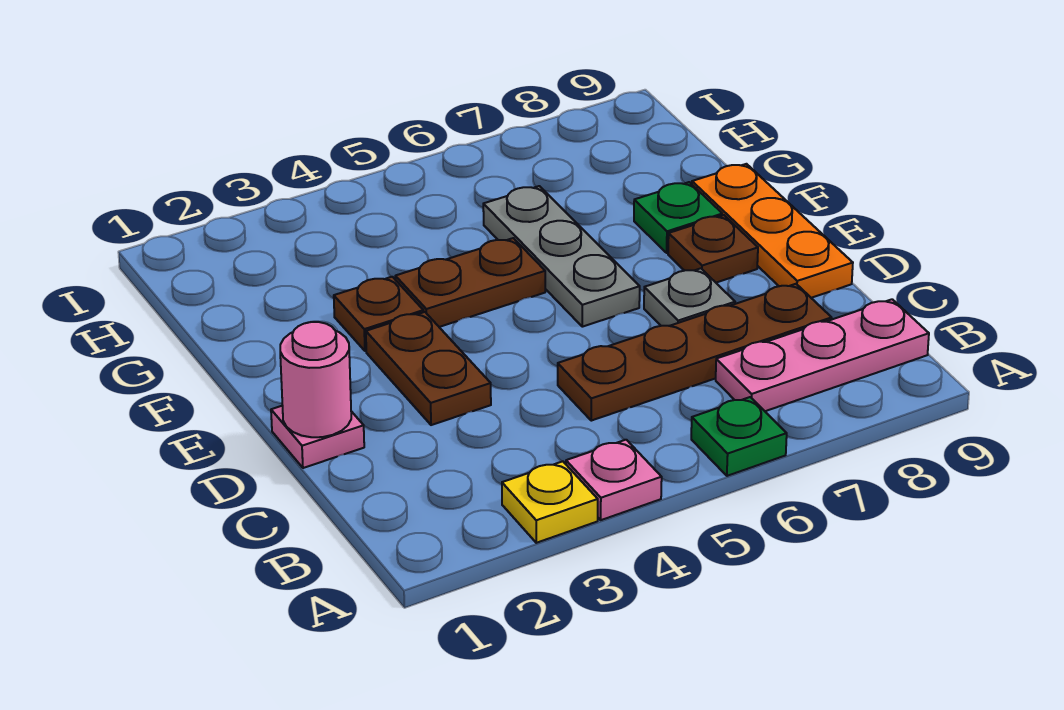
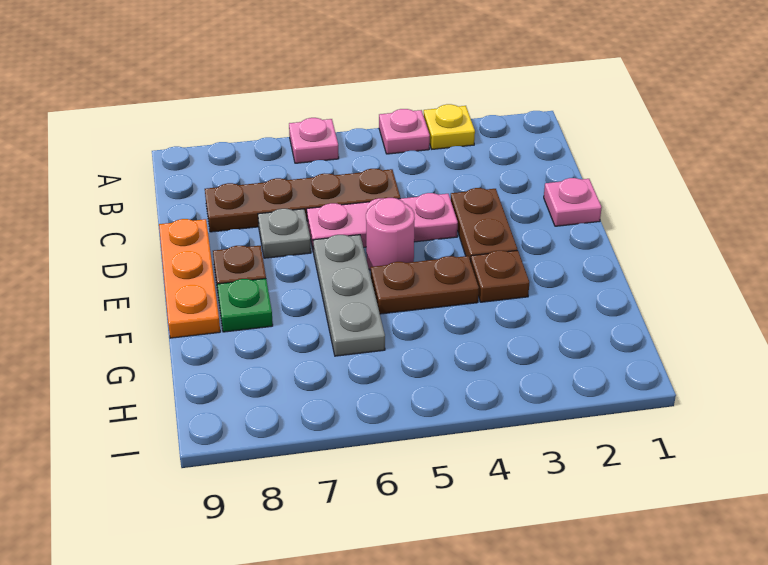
green 1x1 plate [691,397,787,476] -> pink 1x1 plate [289,118,339,163]
pink 1x3 plate [716,299,929,411] -> pink 1x3 plate moved to [307,193,458,253]
pink 1x1 round brick [280,322,351,437] -> pink 1x1 round brick moved to [366,198,415,270]

